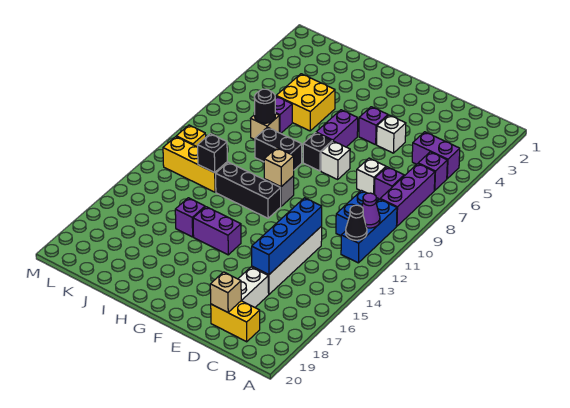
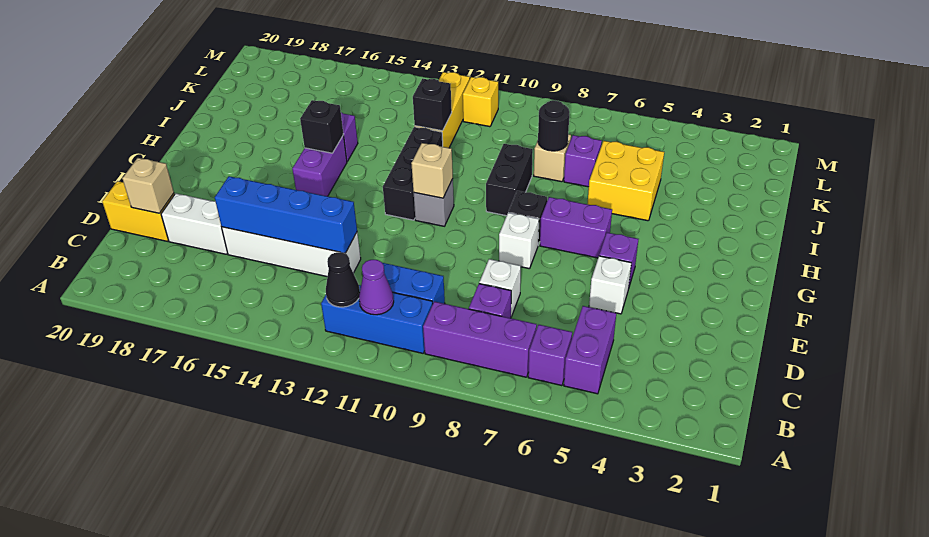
yellow 1x2 brick [211,301,260,342] -> yellow 1x2 brick turned to [102,181,175,241]
none -> black 1x1 brick [300,100,344,153]

